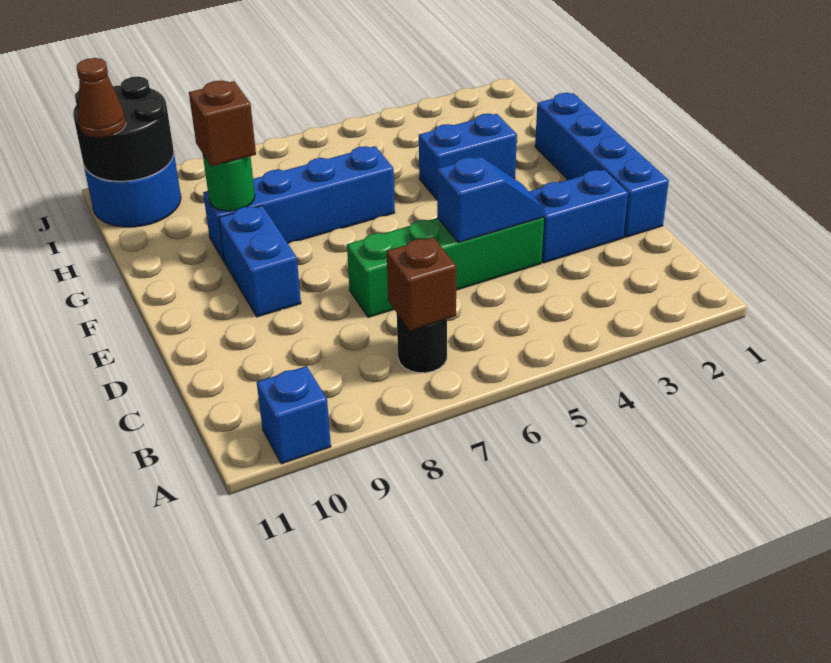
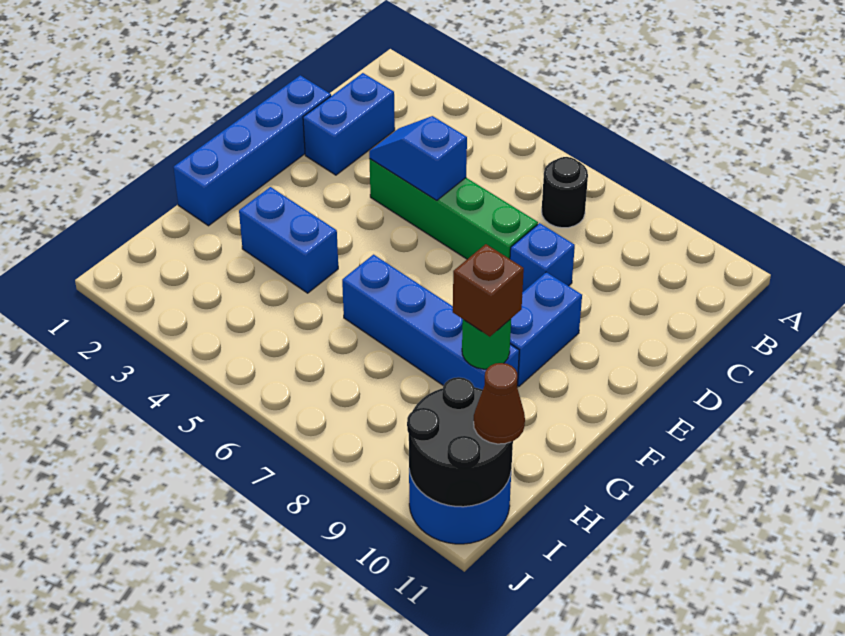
blue 1x1 brick [257,366,331,464] -> blue 1x1 brick moved to [510,223,575,292]
brown 1x1 brick [386,237,456,331] -> none
blue 1x2 brick [529,170,628,263] -> blue 1x2 brick turned to [303,73,395,175]

